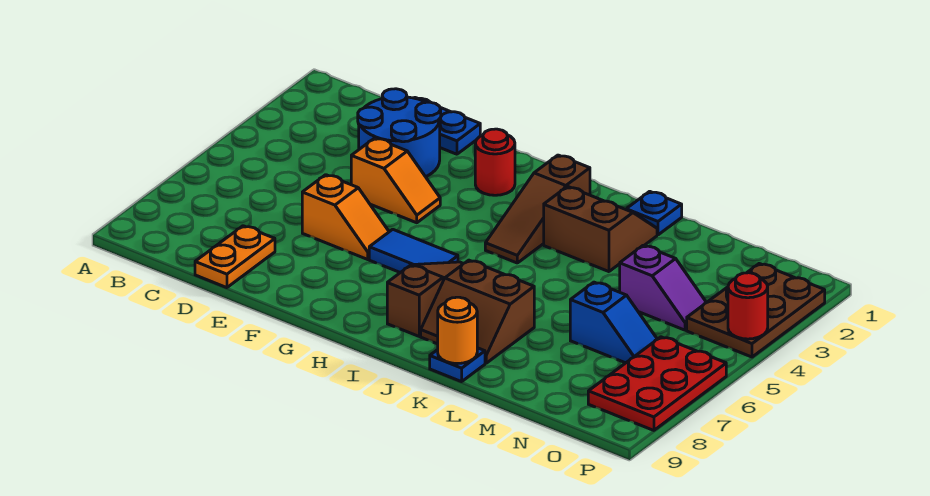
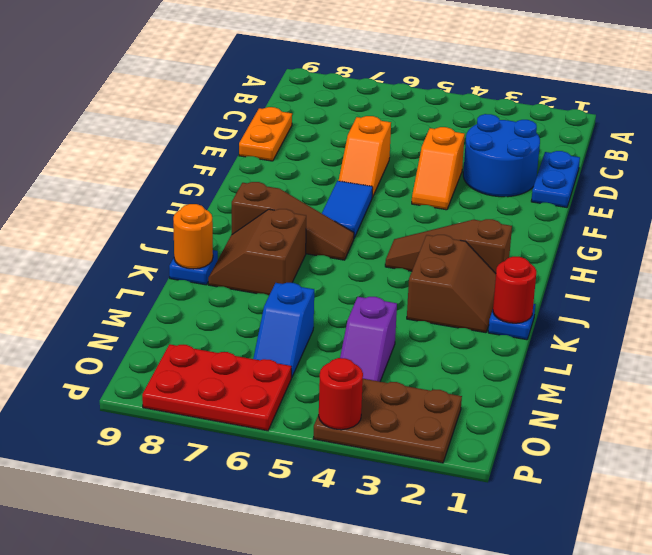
orange 1x2 plate [195,226,275,288] -> orange 1x2 plate turned to [239,107,292,161]
red 1x1 round brick [475,129,515,195] -> red 1x1 round brick moved to [493,257,536,323]

